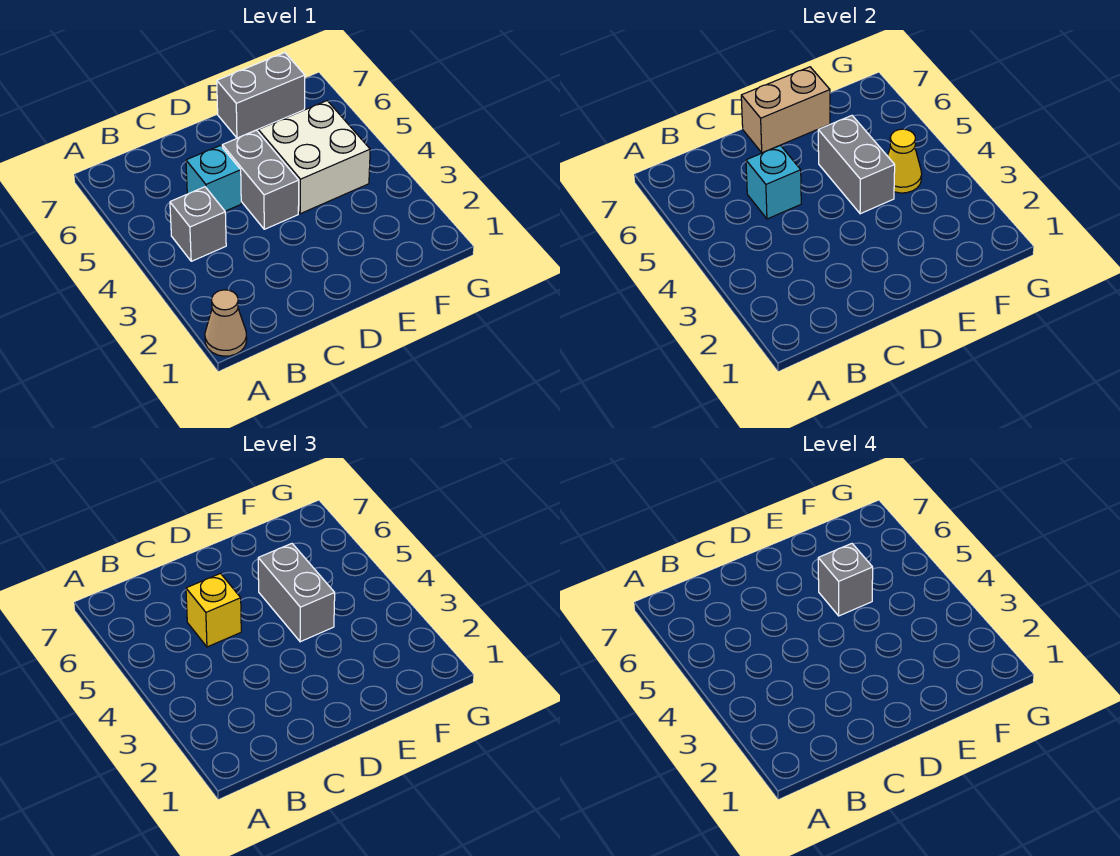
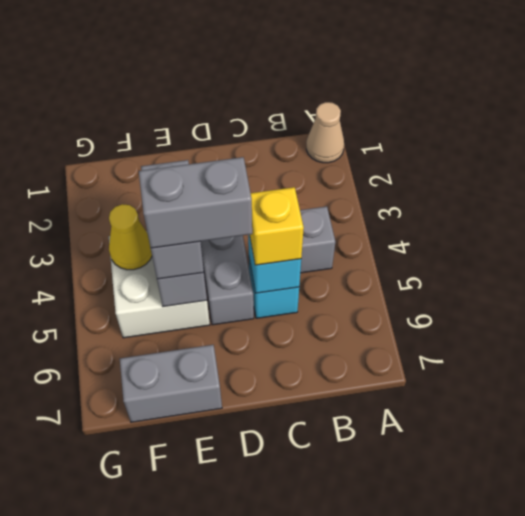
tan 1x2 brick [741,67,830,153] -> none
grey 1x1 brick [818,544,873,616] -> grey 1x2 brick [139,157,252,248]

